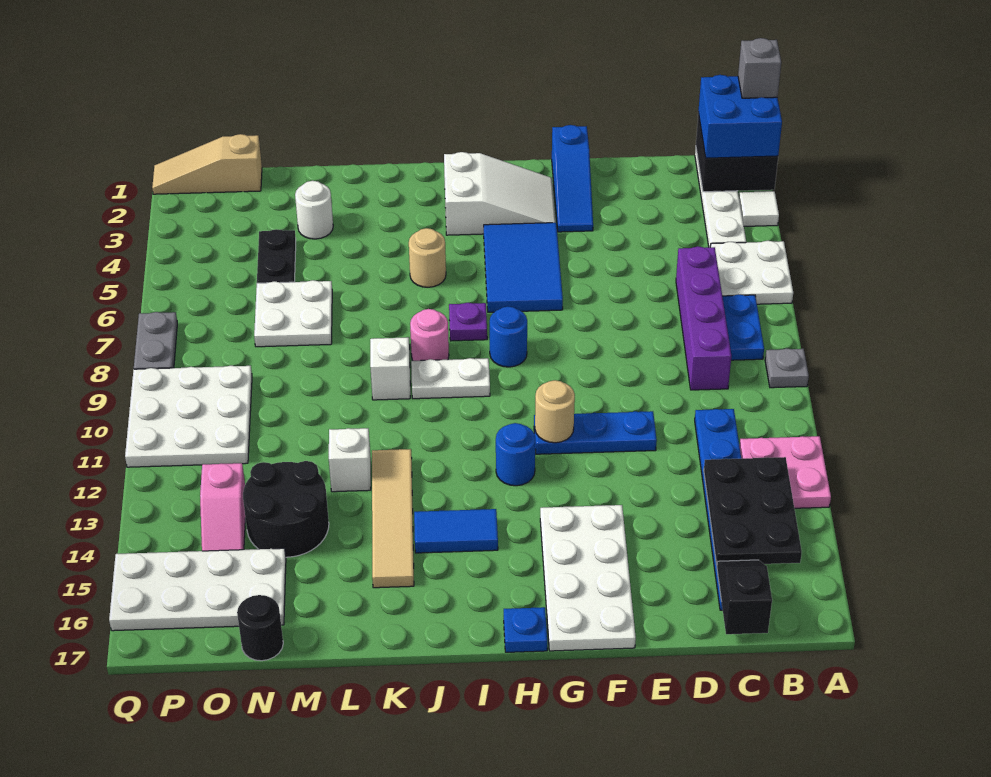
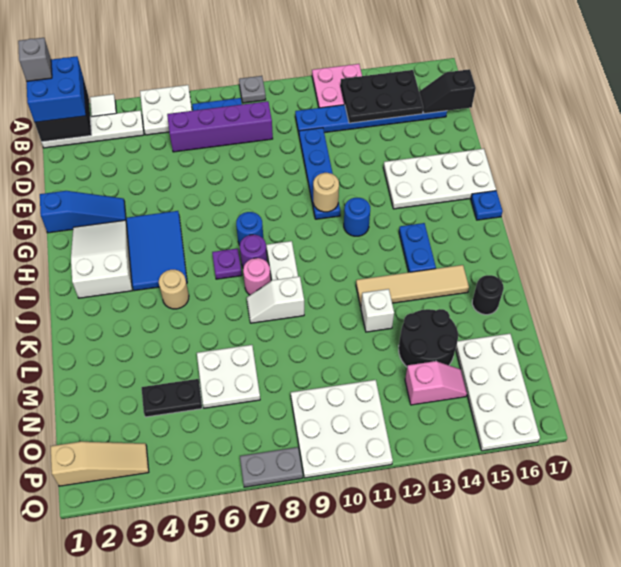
blue 1x3 plate [534,411,657,454] -> blue 1x4 plate [299,128,340,219]
blue 2x3 tile [484,223,563,312] -> blue 2x3 tile turned to [126,211,187,291]
none -> purple 1x1 round brick [240,235,267,267]
blue 1x2 tile [414,509,498,553] -> blue 1x2 plate [399,223,436,272]
white 1x1 round brick [295,181,333,239] -> none
black 1x1 round brick [237,595,283,661] -> black 1x1 round brick moved to [472,275,504,315]
tan 1x3 slope [152,134,262,194] -> tan 1x3 slope turned to [50,442,149,486]

